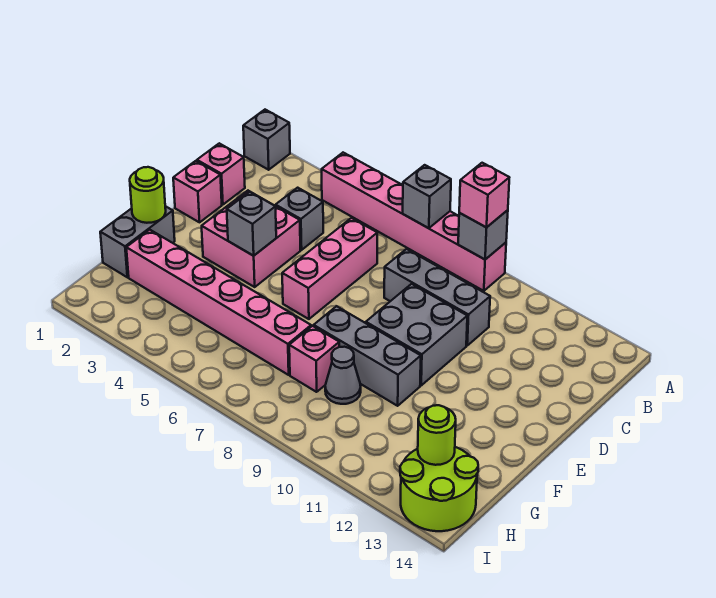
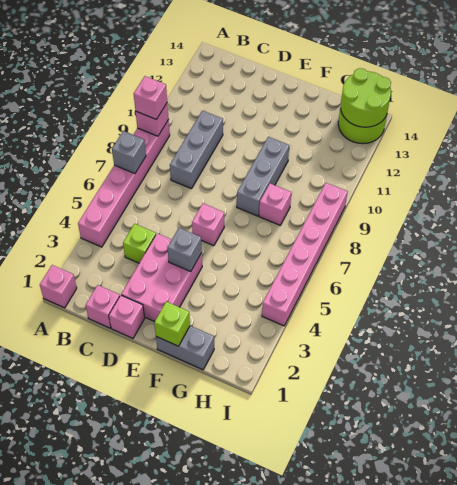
grey 1x1 brick [243,110,290,170] -> pink 1x1 brick [40,265,77,308]
grey 1x1 brick [458,210,508,259] -> pink 1x1 brick [136,103,169,136]
grey 1x1 brick [276,188,323,250] -> lime 1x1 brick [123,224,156,263]
pink 1x3 brick [282,218,377,319] -> pink 1x1 brick [192,204,224,246]
pink 2x2 brick [202,191,300,287] -> pink 2x3 brick [121,233,202,322]
grey 2x2 brick [366,284,467,385] -> none
lime 1x1 round brick [130,167,166,223] -> lime 1x1 brick [154,301,190,346]
pink 1x6 brick [126,230,311,375] -> pink 1x6 brick moved to [262,183,348,326]
grey 1x1 cone [325,347,361,404] -> none
lime 1x1 round brick [418,405,456,465] -> lime 2x2 round brick [341,68,391,127]

